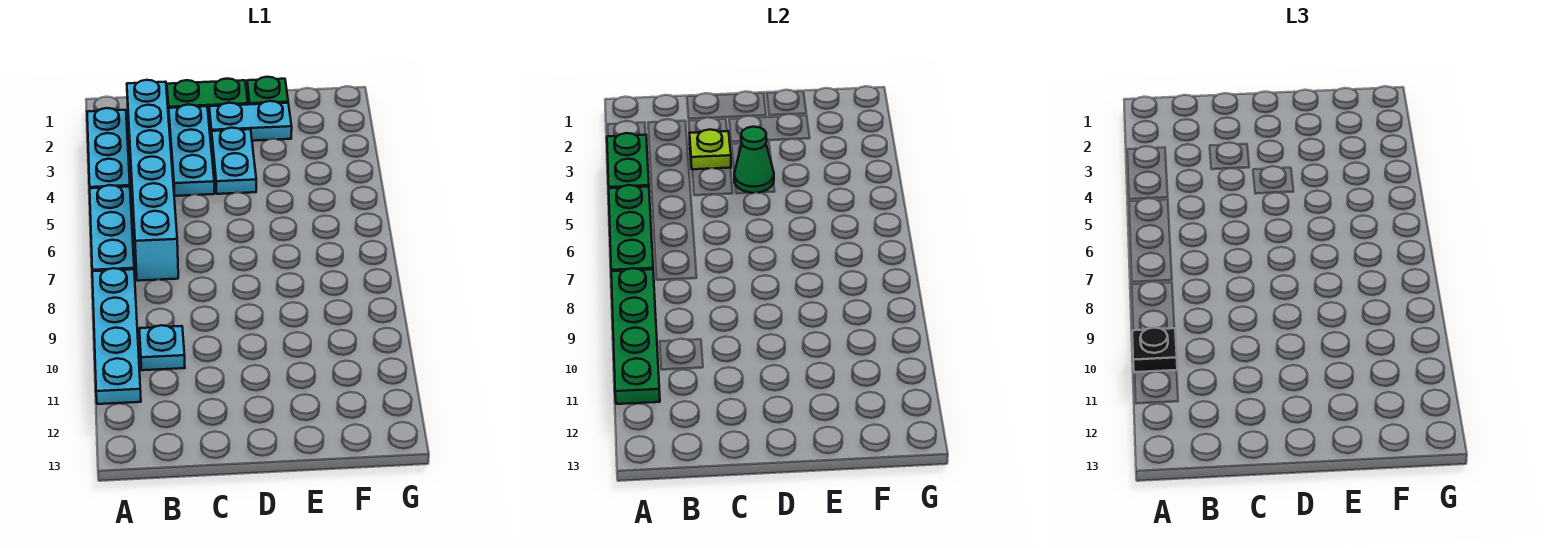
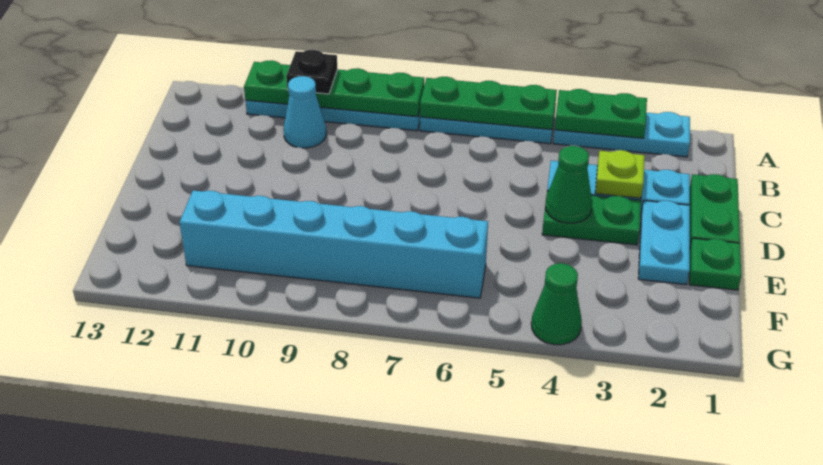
cyan 1x6 brick [127,80,178,281] -> cyan 1x6 brick moved to [179,190,488,298]
cyan 1x1 plate [139,325,185,370] -> cyan 1x1 cone [284,76,326,148]
cyan 1x2 plate [212,128,256,194] -> green 1x2 plate [542,191,641,245]
none -> green 1x1 cone [531,263,582,345]

